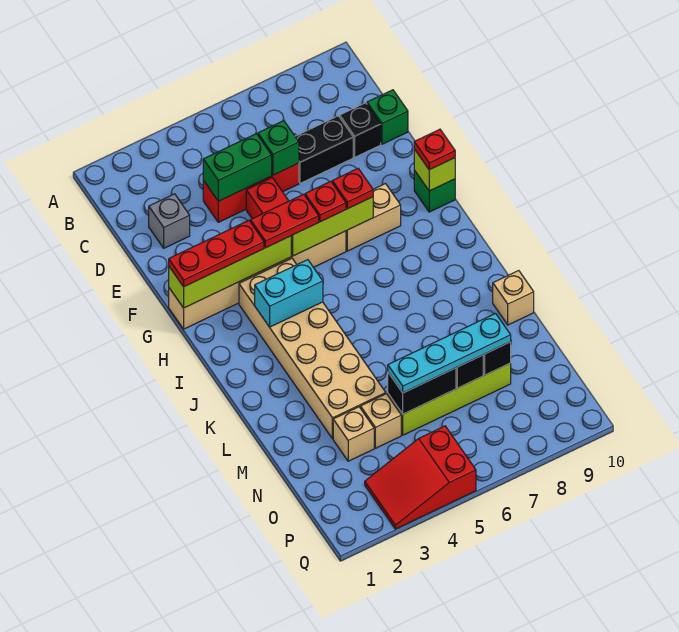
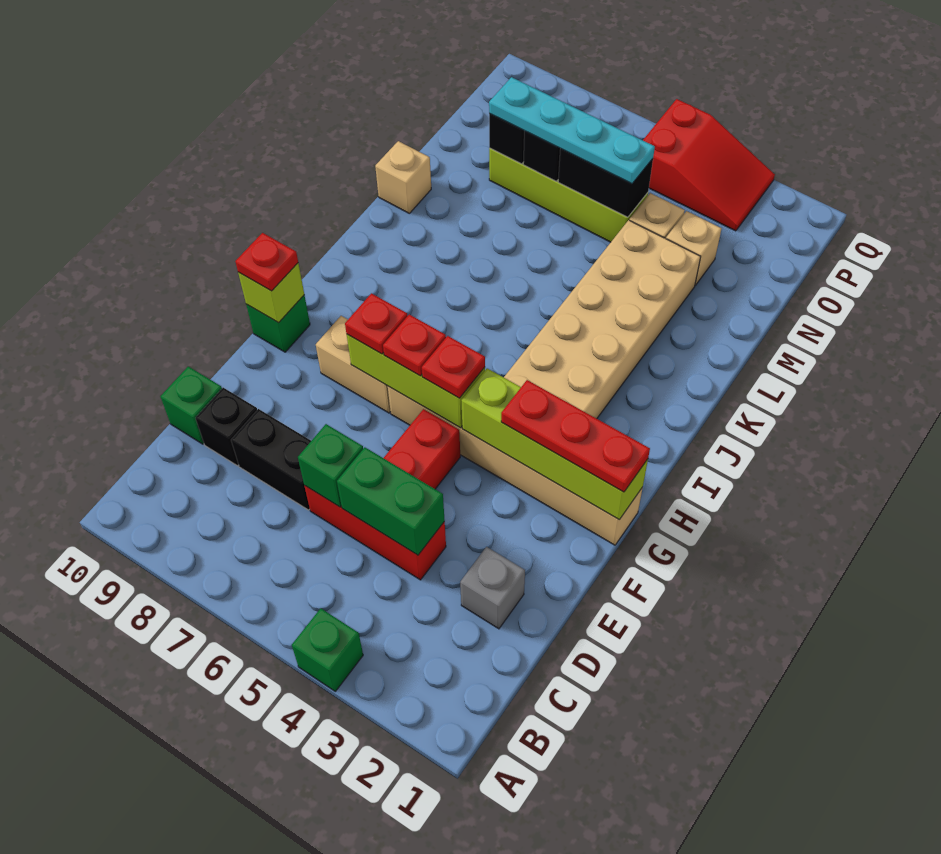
none -> green 1x1 brick [292,608,363,691]
red 1x2 plate [250,194,319,248] -> red 1x1 plate [422,336,485,398]
cyan 1x2 brick [255,260,323,327] -> none

